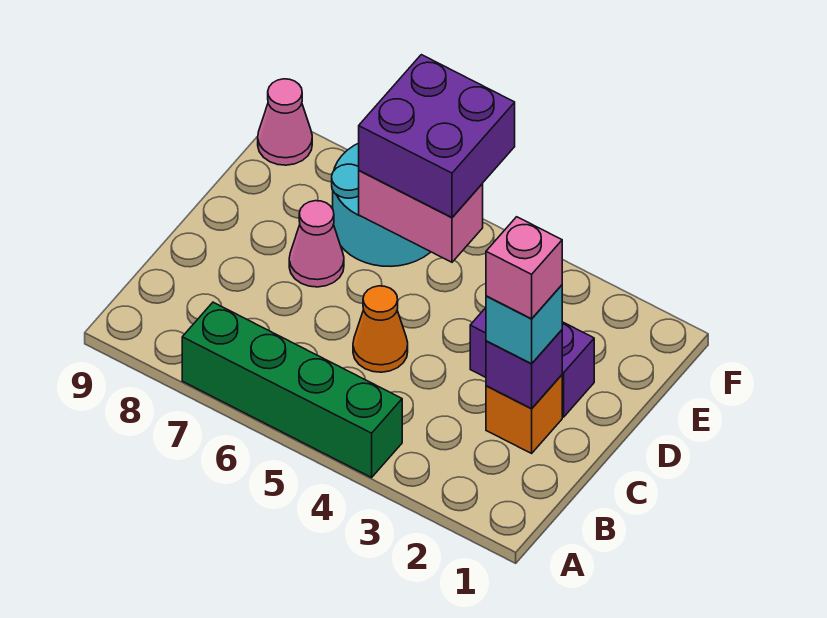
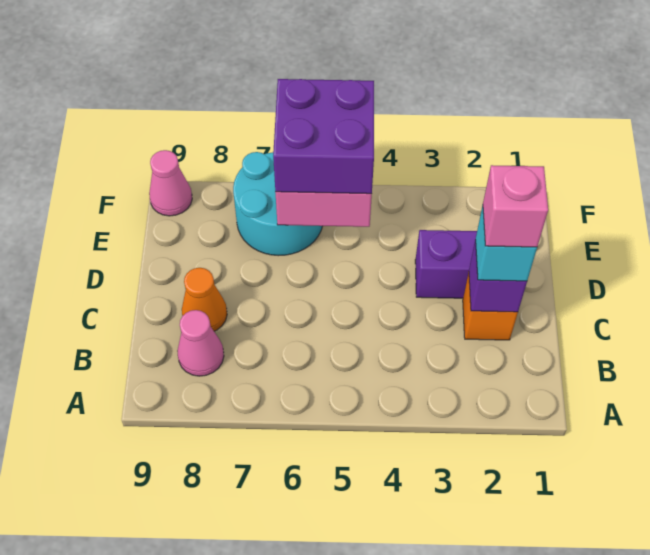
green 1x4 brick [182,302,402,478] -> none
orange 1x1 cone [353,286,408,372] -> orange 1x1 cone moved to [182,268,227,331]
pink 1x1 cone [289,201,344,287] -> pink 1x1 cone moved to [177,310,224,376]

